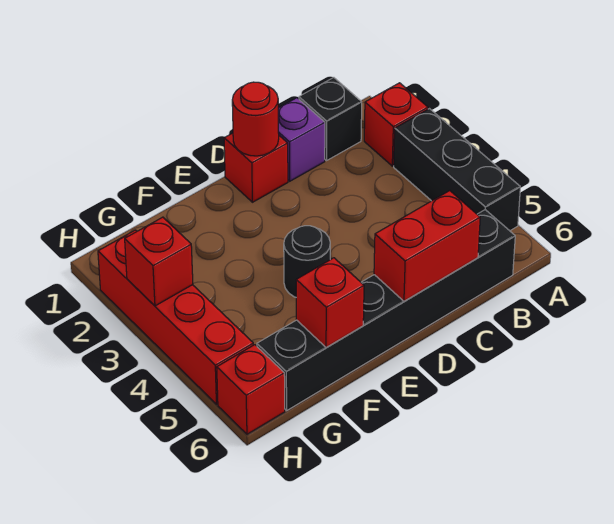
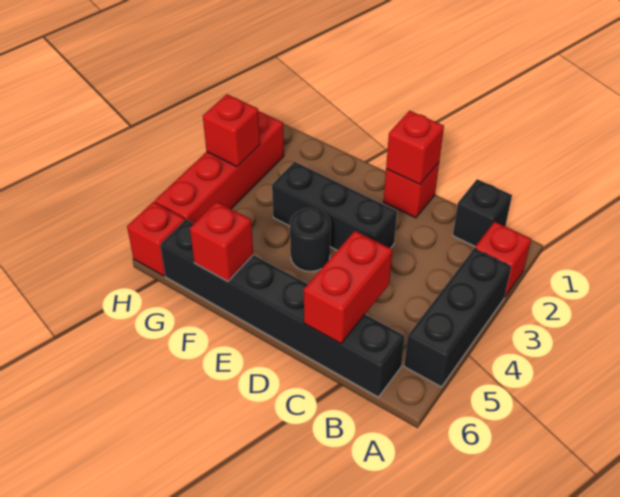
purple 1x1 brick [278,98,325,181] -> none
red 1x2 brick [374,191,480,301] -> red 1x2 brick turned to [304,231,392,344]
red 1x1 round brick [232,82,279,156] -> red 1x1 brick [386,111,444,184]
none -> black 1x3 brick [272,162,397,250]

